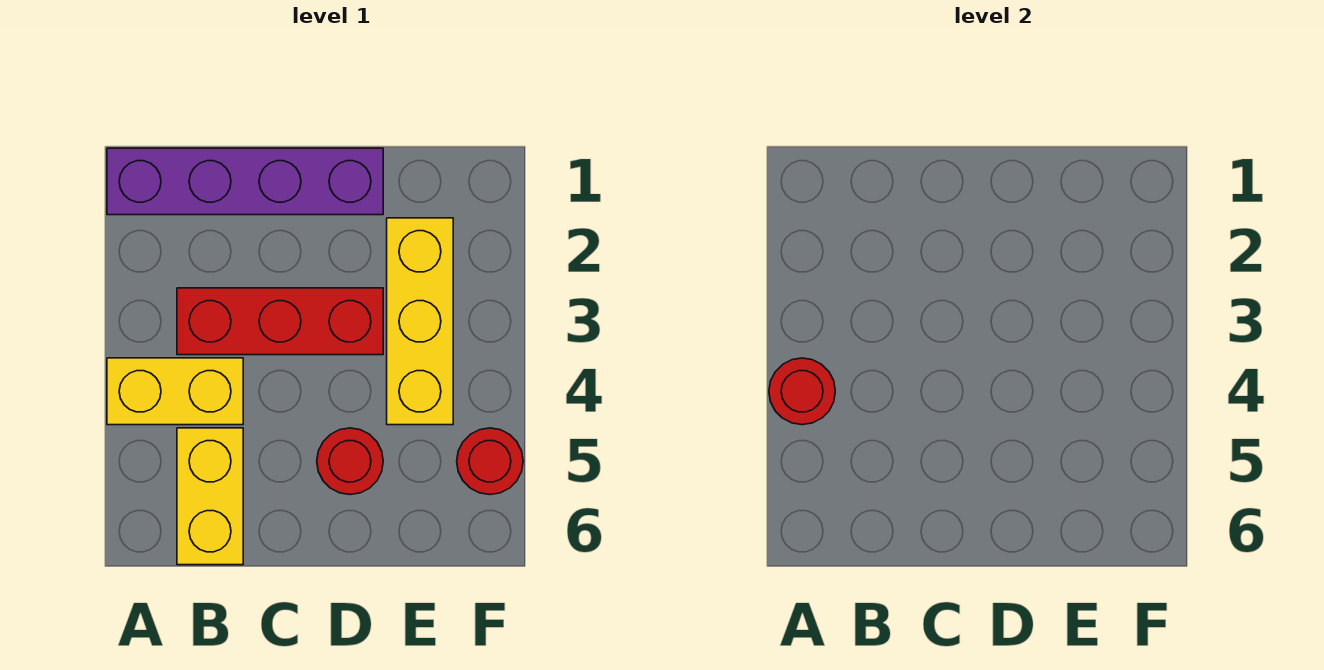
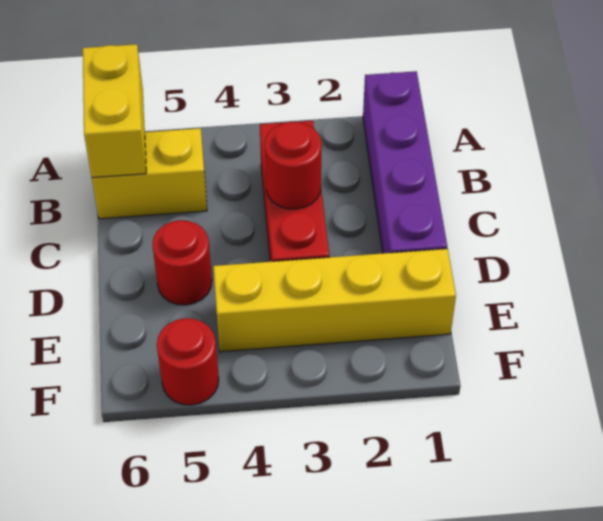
yellow 1x2 brick [107,358,243,425] -> yellow 1x2 brick moved to [83,44,146,178]
red 1x1 round brick [769,358,835,425] -> red 1x1 round brick moved to [265,122,322,209]
yellow 1x3 brick [387,218,453,425] -> yellow 1x4 brick [213,249,456,352]

